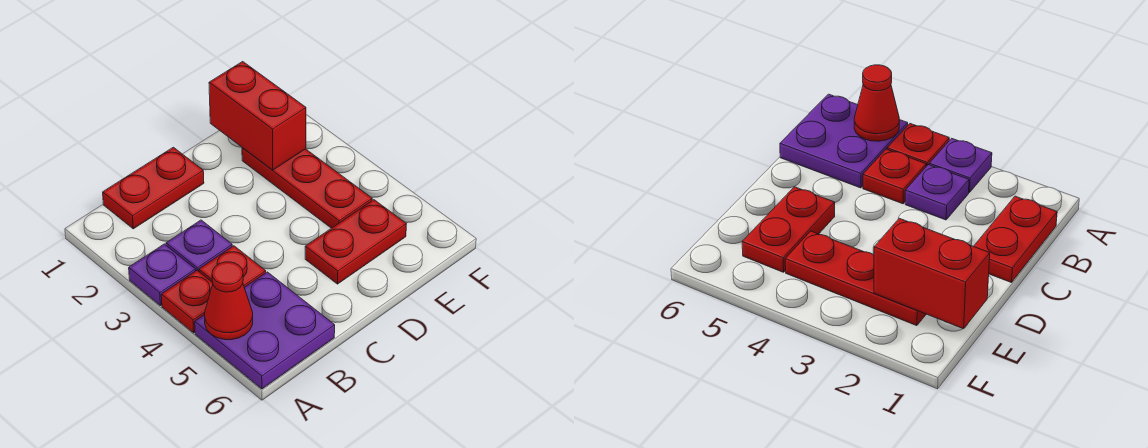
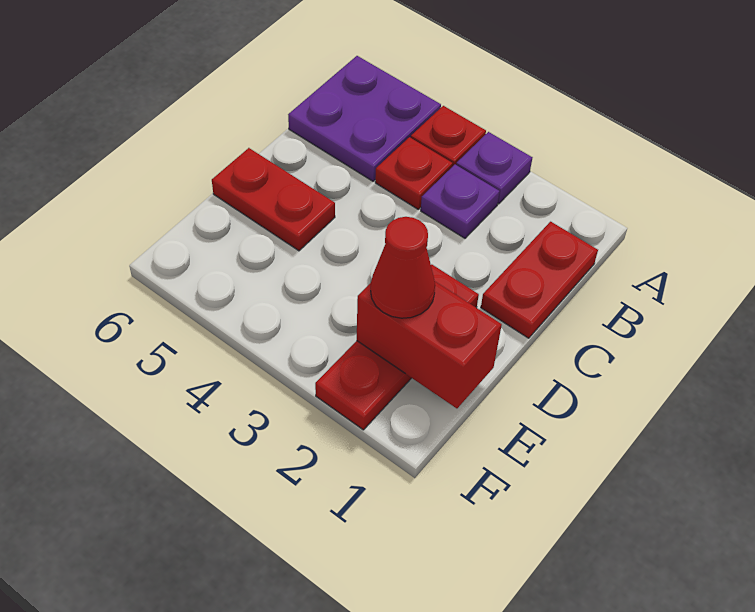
red 1x1 cone [205,262,253,340] -> red 1x1 cone moved to [371,217,435,318]
red 1x2 plate [305,200,406,284] -> red 1x2 plate turned to [212,148,335,251]
red 1x3 plate [242,148,372,228] -> red 1x3 plate turned to [315,264,479,430]

